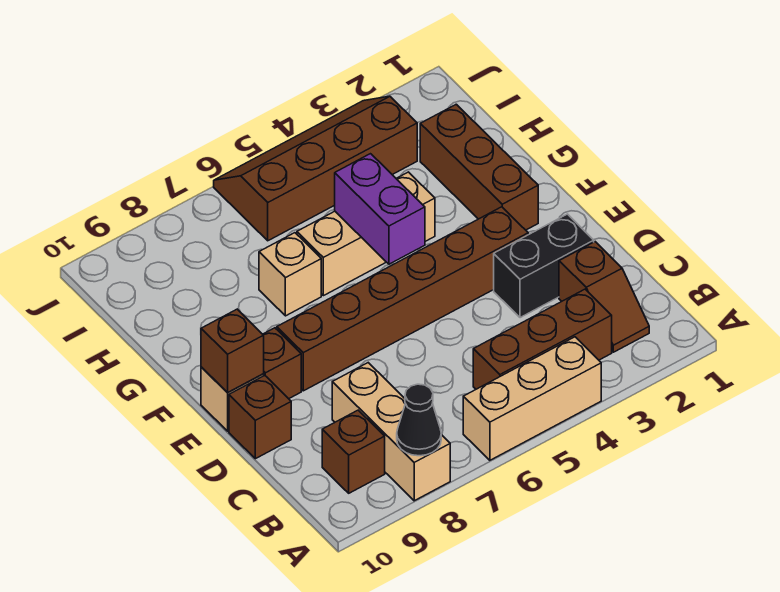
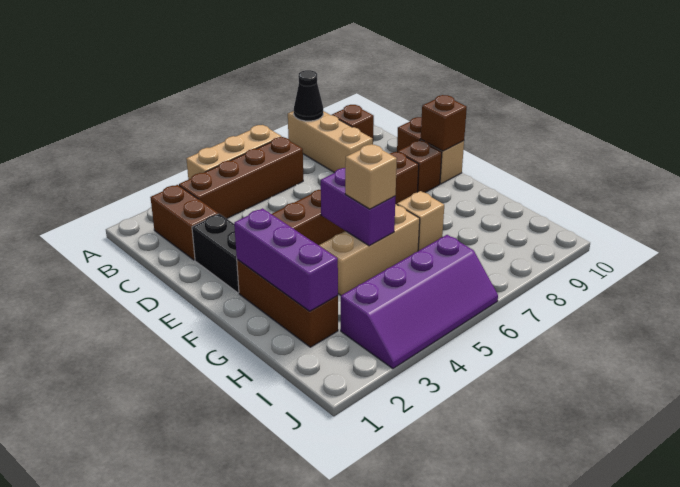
brown 1x2 slope [559,242,649,352] -> brown 1x2 brick [150,185,218,260]
brown 1x3 brick [473,289,612,389] -> brown 1x4 brick [179,137,303,219]
black 1x2 brick [494,214,594,318] -> black 1x2 brick turned to [192,214,239,293]
none -> purple 1x3 brick [234,208,338,311]
none -> tan 1x1 brick [345,144,397,209]
brown 2x4 slope [214,96,417,241] -> purple 2x4 slope [341,235,498,369]

